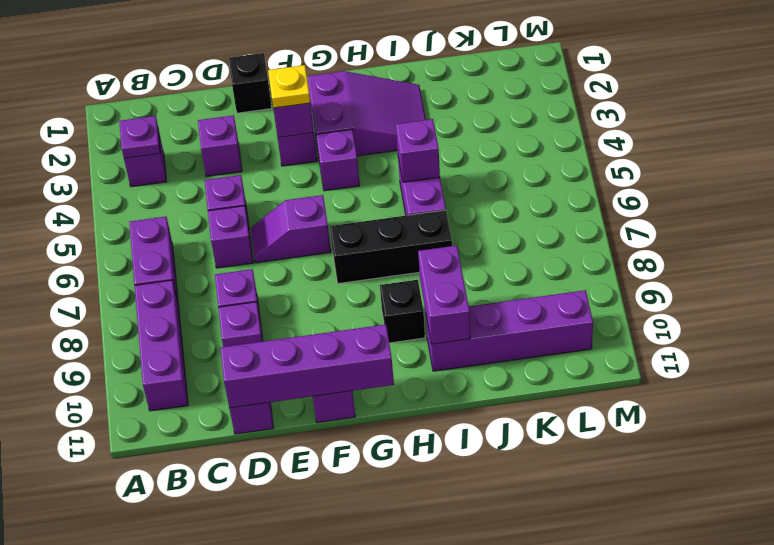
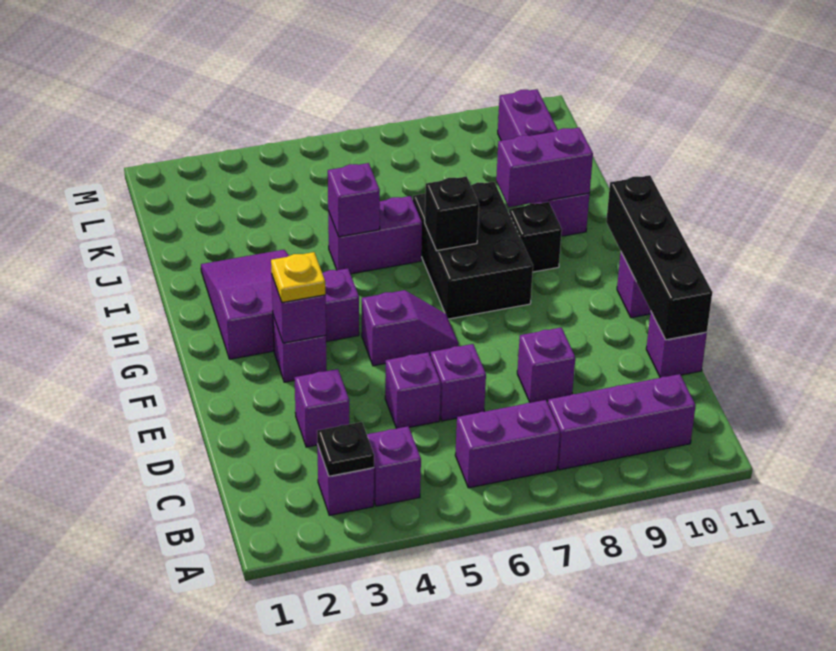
purple 1x1 plate [119,116,160,158] -> black 1x1 plate [317,422,374,476]
purple 1x1 brick [218,302,263,347] -> purple 1x1 brick moved to [367,426,421,506]
purple 1x4 brick [220,324,394,408] -> black 1x4 brick [606,175,712,340]
black 1x1 brick [229,53,272,113] -> black 1x1 brick moved to [425,177,479,251]
purple 1x2 slope [251,195,331,263] -> purple 1x2 slope turned to [362,290,458,366]
black 1x3 brick [330,210,452,284] -> black 2x3 brick [413,182,533,319]

